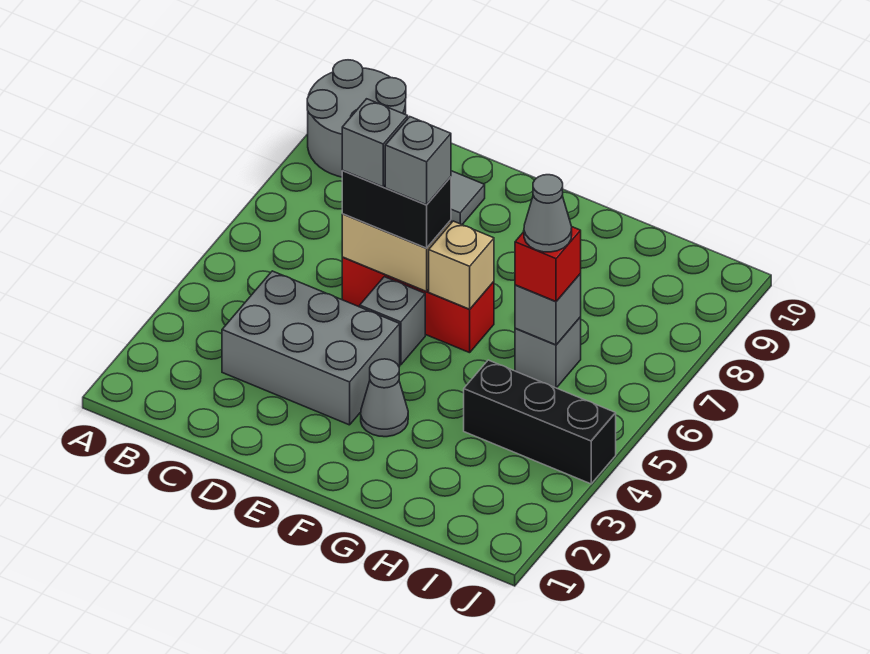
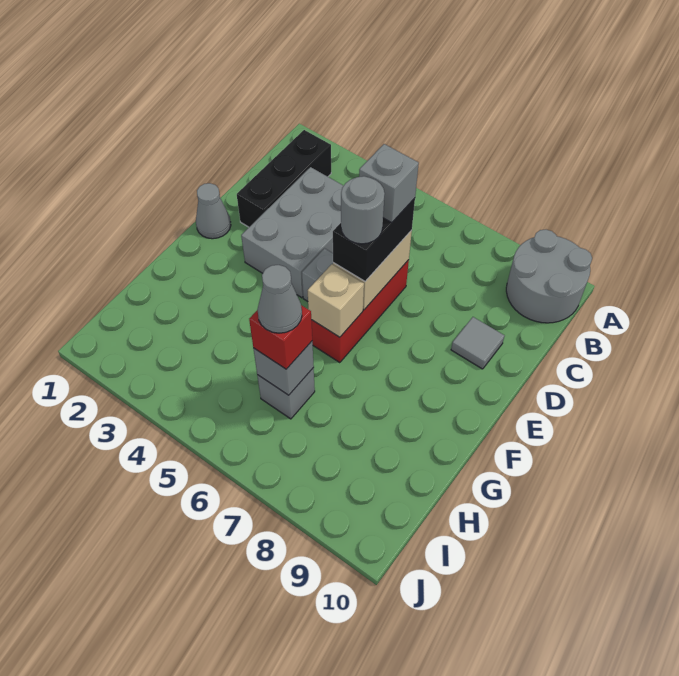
grey 1x1 brick [385,117,451,205] -> grey 1x1 round brick [341,176,385,244]
grey 1x1 cone [361,359,408,437] -> grey 1x1 cone moved to [196,183,231,239]
black 1x3 brick [464,360,616,484] -> black 1x3 brick moved to [237,130,331,227]

